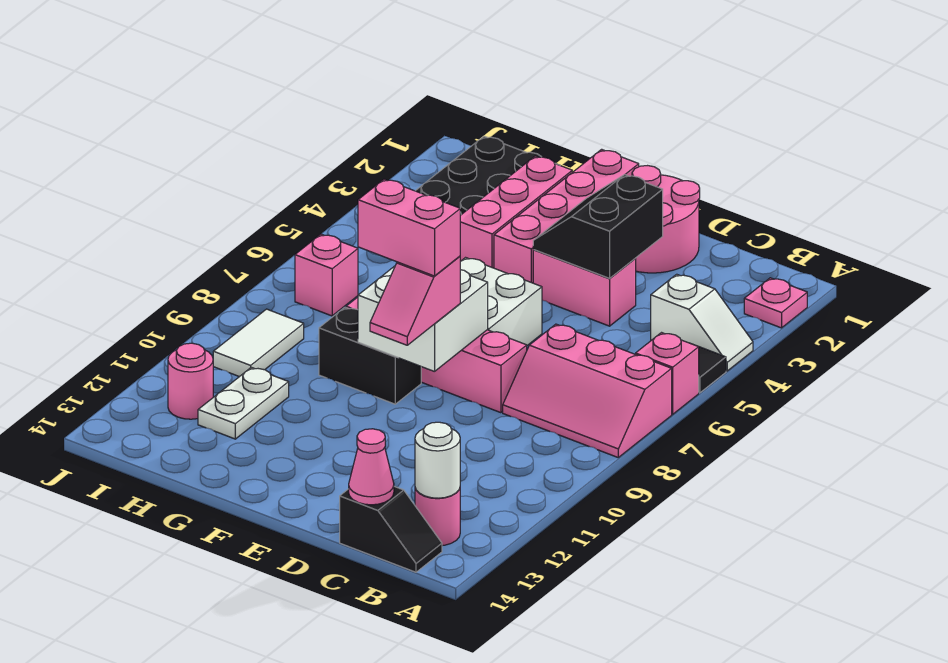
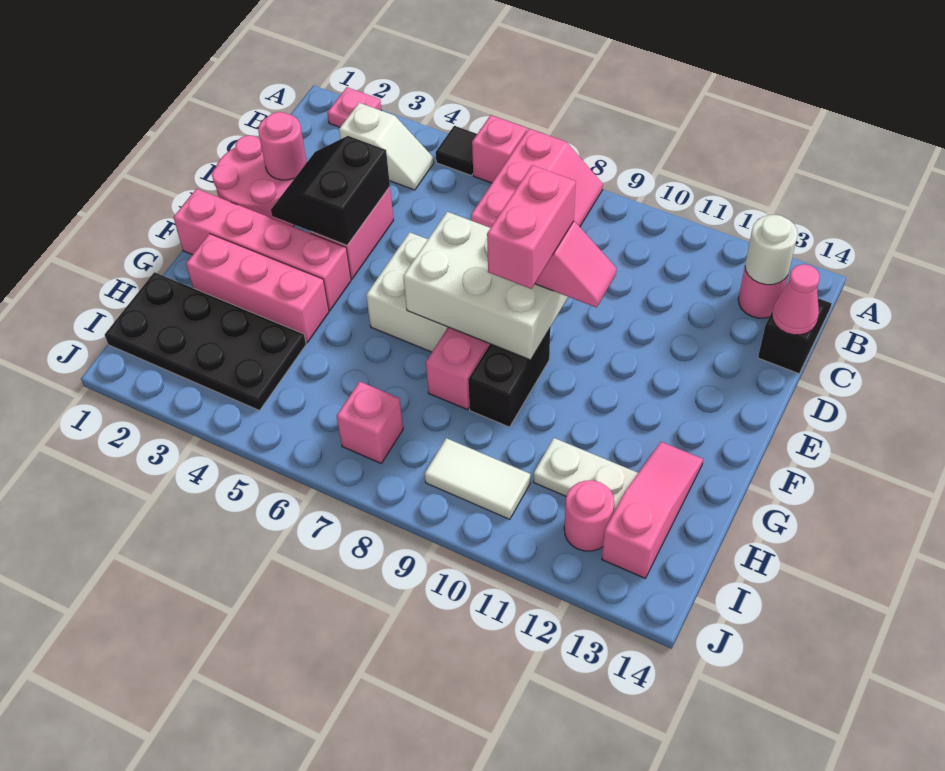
white 1x2 slope [651,274,753,371] -> white 1x2 slope turned to [339,103,434,190]
none -> pink 1x1 round brick [258,112,307,180]
black 2x2 slope [533,175,663,278] -> black 2x2 slope turned to [271,136,390,245]
white 2x2 brick [358,266,488,372] -> white 2x3 brick [403,212,568,360]
none -> pink 1x3 slope [602,442,703,578]

